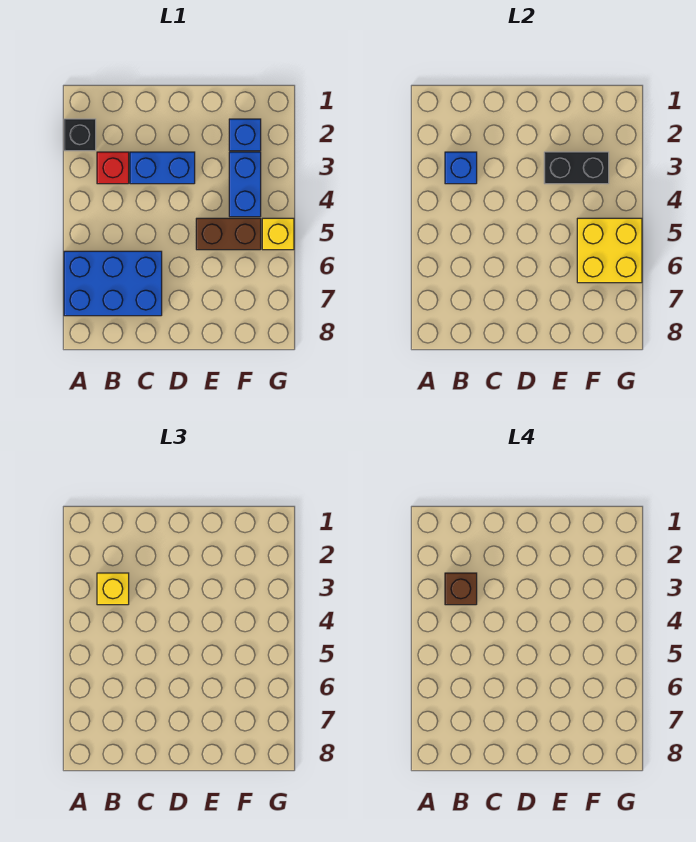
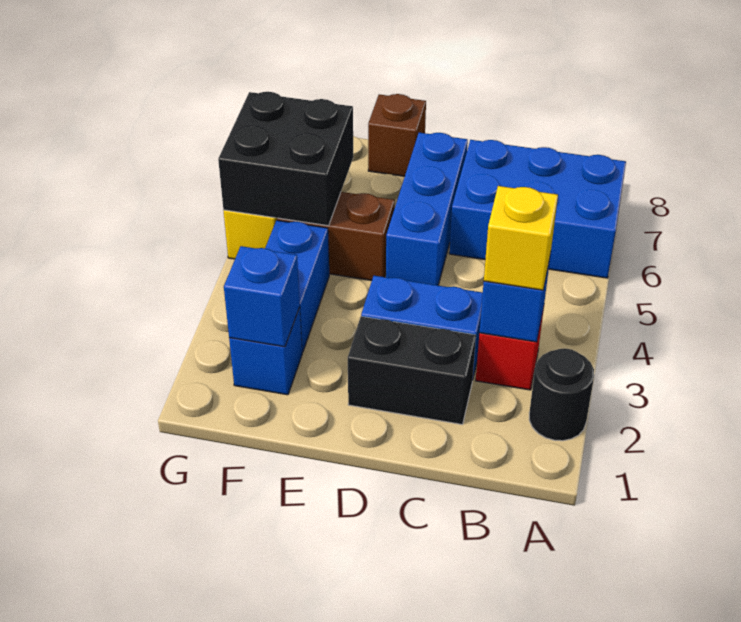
black 1x1 brick [64,119,96,151] -> black 1x1 round brick [529,348,594,441]
brown 1x1 brick [445,573,477,605] -> brown 1x1 brick moved to [368,94,426,176]
none -> blue 1x3 brick [386,133,468,285]
black 1x2 brick [544,152,609,184] -> black 1x2 brick moved to [348,317,476,424]
none -> blue 1x1 brick [224,246,300,347]
yellow 2x2 brick [577,218,642,283] -> black 2x2 brick [218,92,353,226]

